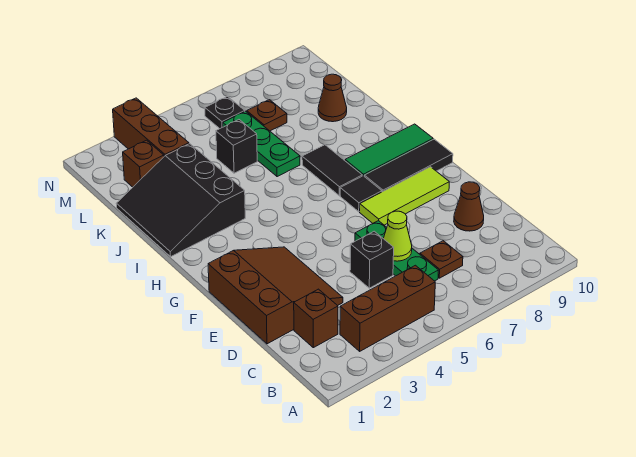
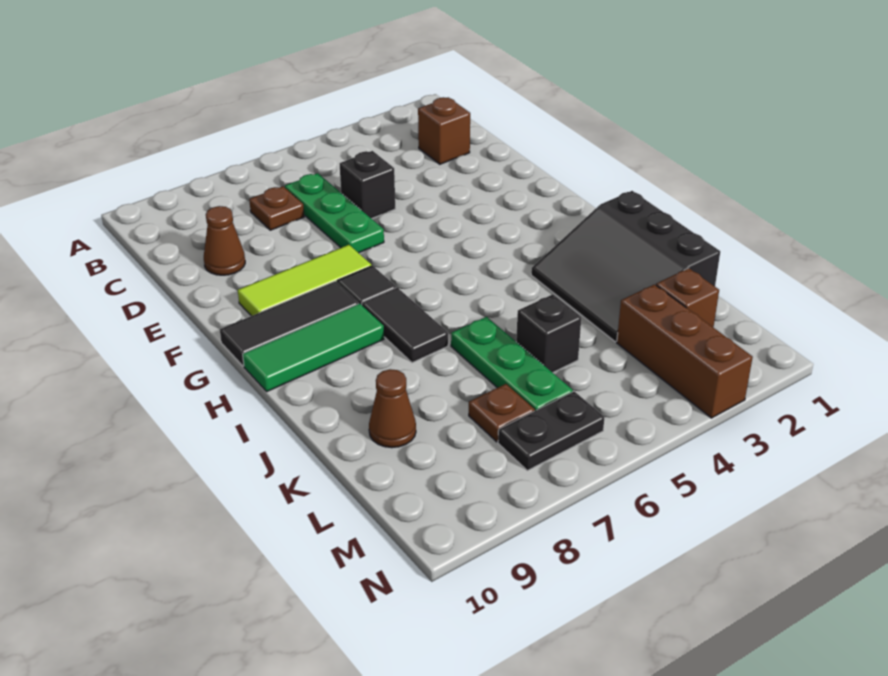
brown 1x3 brick [340,265,435,351] -> none
brown 3x3 slope [208,247,343,344] -> none
lime 1x1 cone [383,211,412,261] -> none
black 3x3 slope [116,144,245,257] -> black 3x3 slope turned to [531,191,720,342]
black 1x1 plate [205,97,245,129] -> black 1x2 plate [498,391,605,470]

